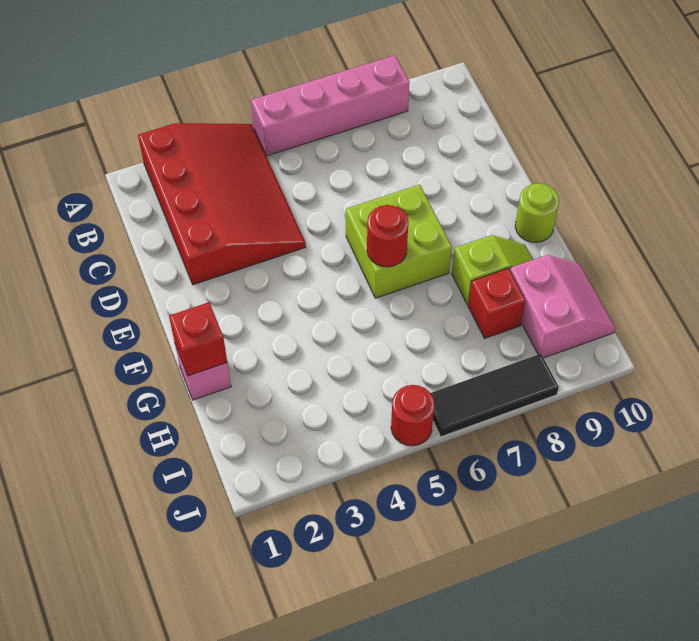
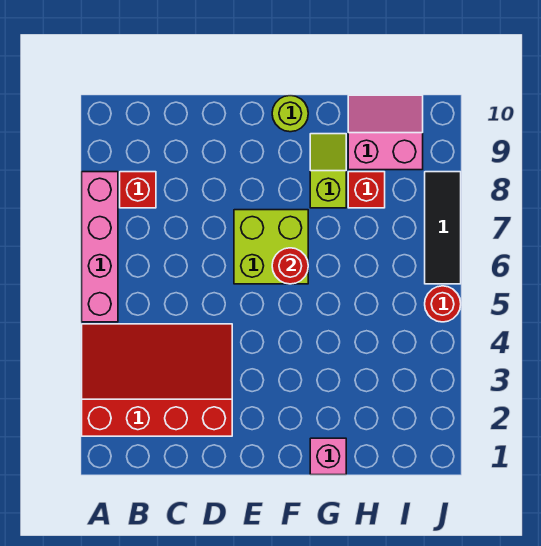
red 1x1 brick [169,302,227,376] -> red 1x1 brick moved to [120,172,156,208]

